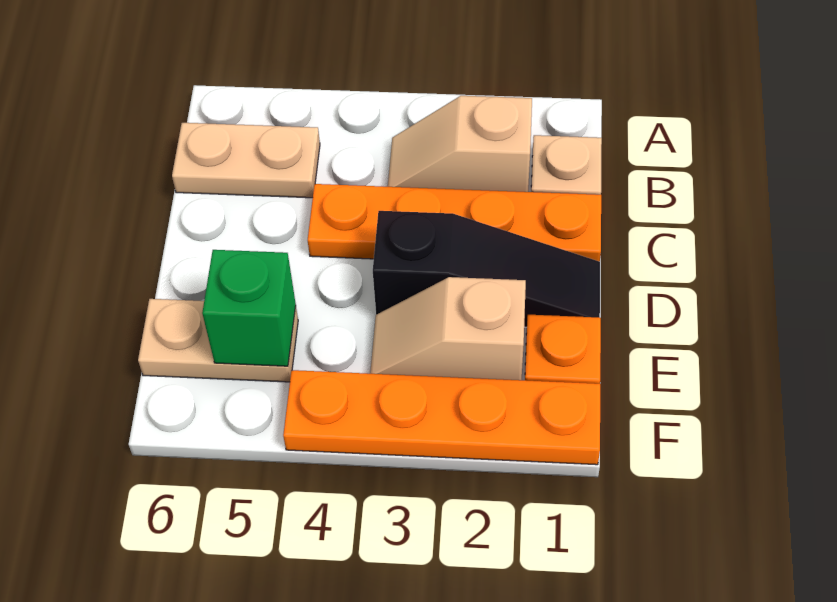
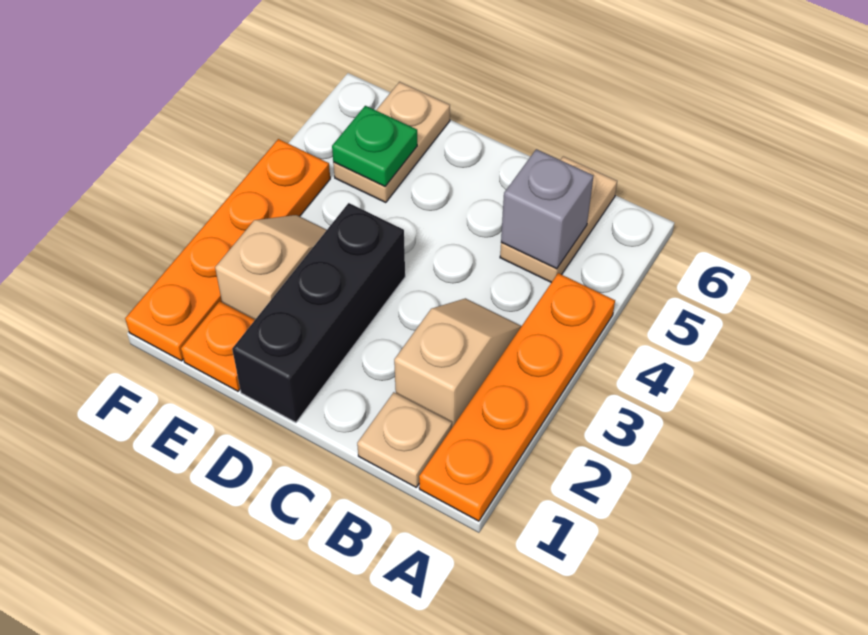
none -> grey 1x1 brick [501,149,594,269]
orange 1x4 plate [308,184,601,261] -> orange 1x4 plate moved to [419,273,615,521]
black 1x3 slope [373,211,600,327] -> black 1x3 brick [232,203,405,422]
green 1x1 brick [202,250,296,366] -> green 1x1 plate [332,106,417,186]

